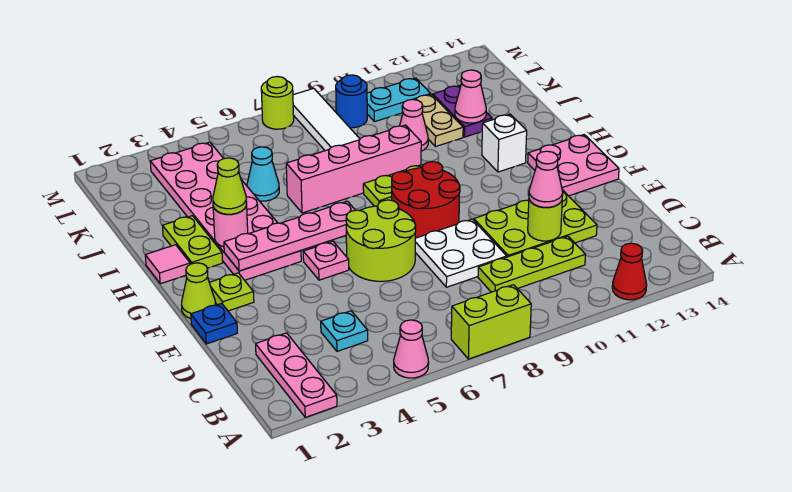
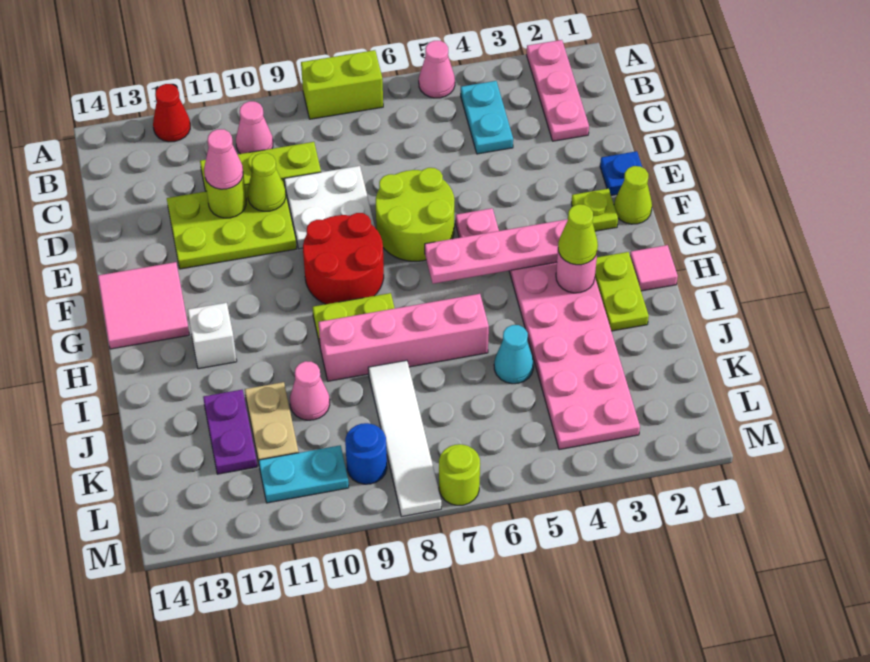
cyan 1x1 plate [321,311,368,351] -> cyan 1x2 plate [461,81,513,154]
none -> lime 1x1 cone [248,153,286,211]
pink 2x2 plate [528,135,619,196] -> pink 2x2 tile [98,262,189,349]
pink 1x1 cone [455,70,486,123] -> pink 1x1 cone moved to [236,101,273,154]

